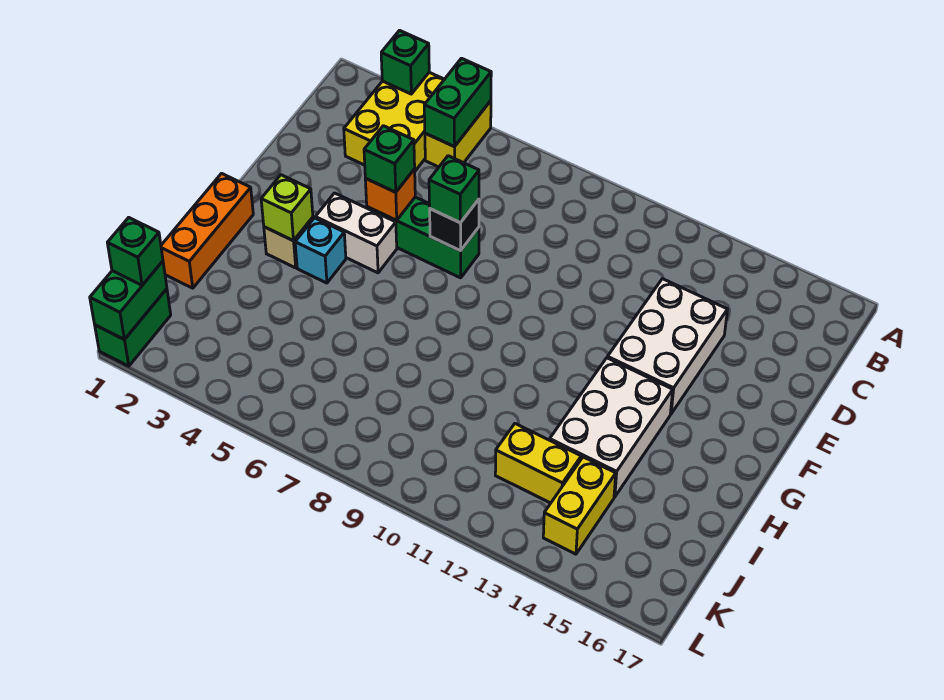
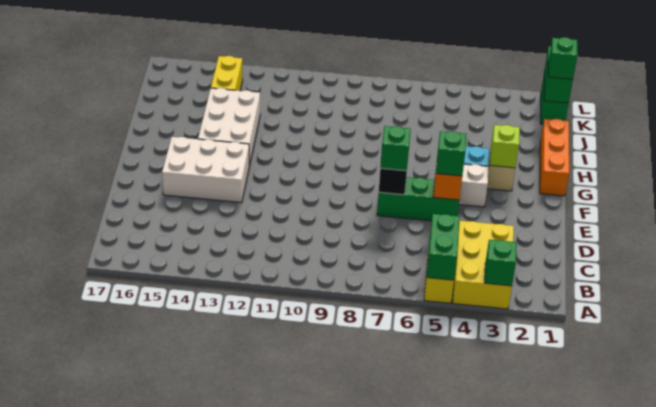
white 2x3 brick [607,279,727,414] -> white 2x3 brick turned to [162,137,249,203]
yellow 1x2 brick [495,424,581,503] -> none

